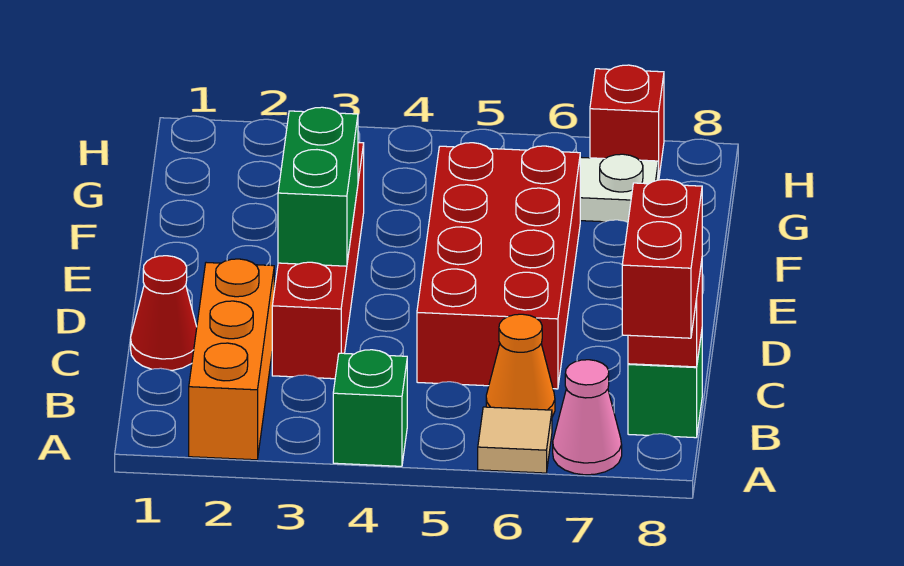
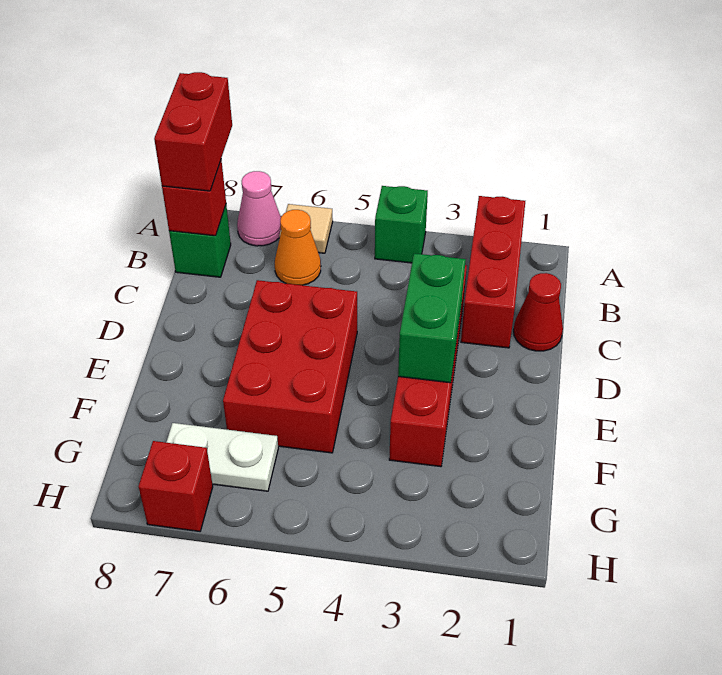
orange 1x3 brick [189,259,274,460] -> red 1x3 brick [461,196,525,348]
red 2x4 brick [417,143,580,389] -> red 2x3 brick [223,280,357,453]

